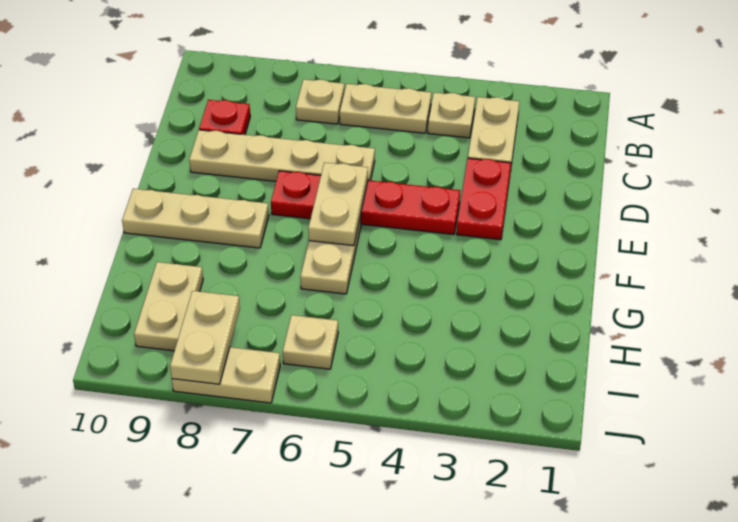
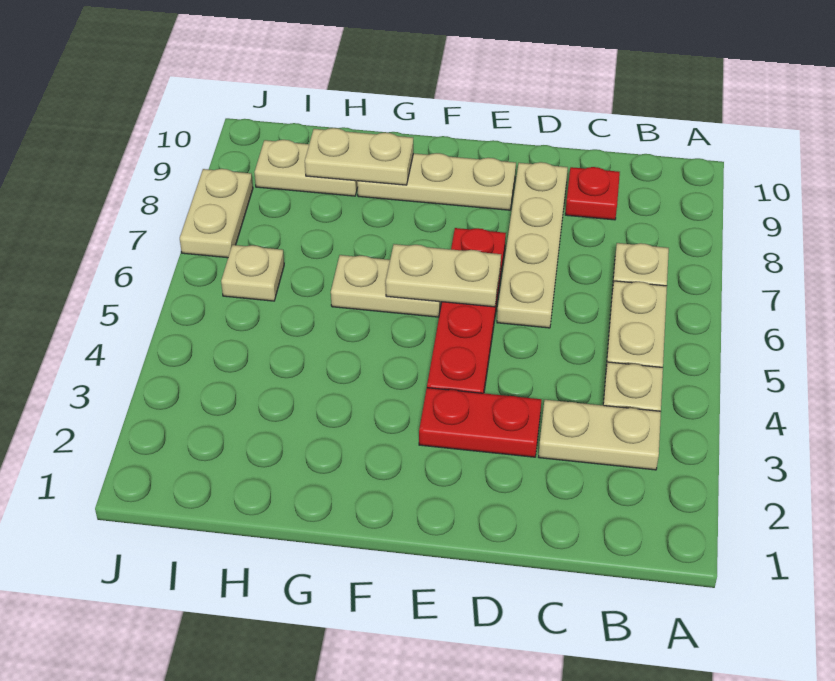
tan 1x3 plate [122,189,269,248] -> tan 1x3 plate turned to [357,153,516,210]
tan 1x2 plate [170,291,240,384] -> tan 1x2 plate moved to [305,128,413,185]

